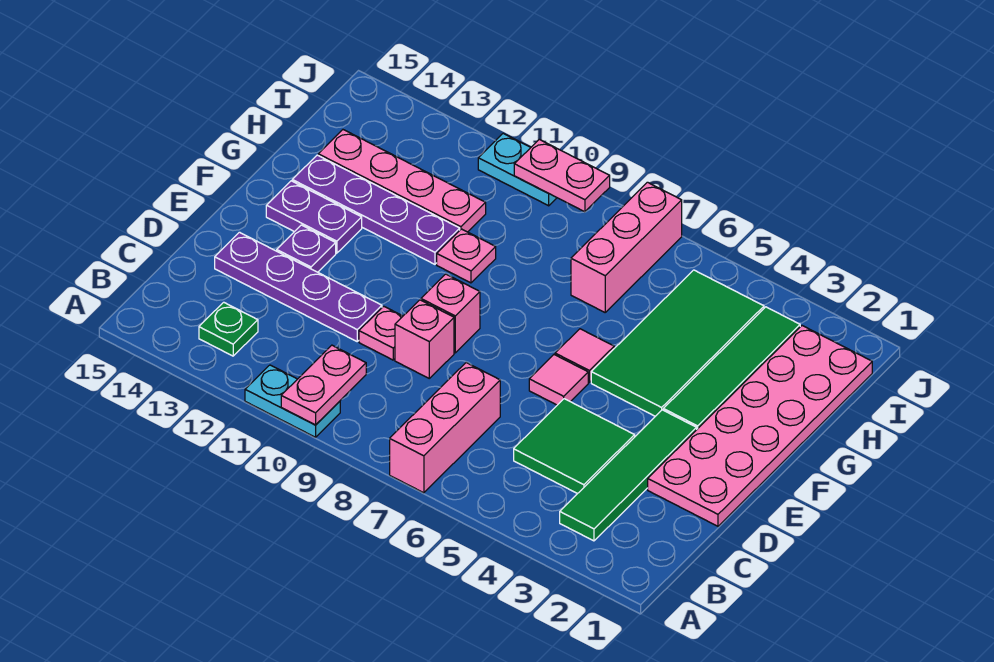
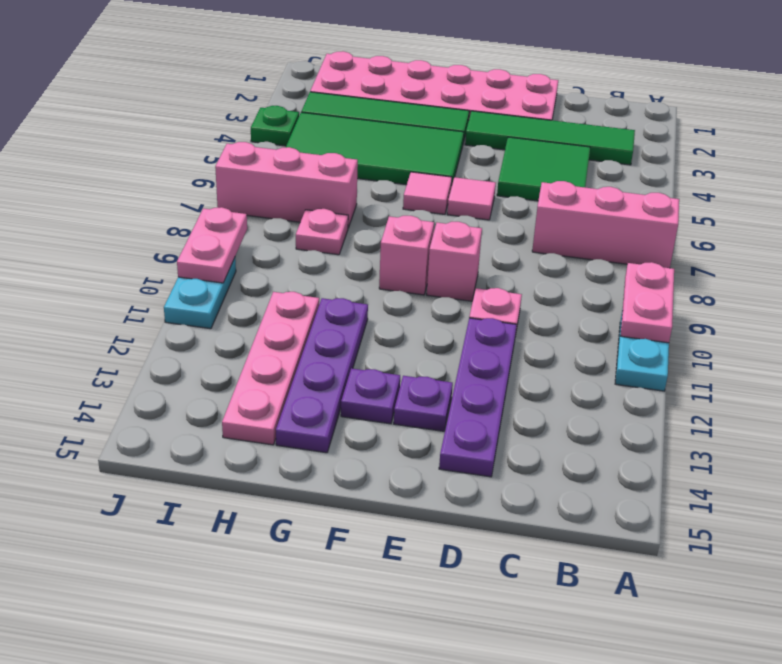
pink 1x2 plate [281,345,366,425] -> pink 1x2 plate turned to [620,262,674,343]
green 1x1 plate [199,302,258,356] -> green 1x1 plate moved to [251,106,299,146]
pink 1x1 brick [395,300,454,378] -> pink 1x1 brick moved to [379,216,434,295]
purple 1x2 plate [266,181,362,253] -> purple 1x1 plate [341,368,400,424]
pink 1x1 plate [437,229,496,283] -> pink 1x1 plate moved to [296,209,348,255]

